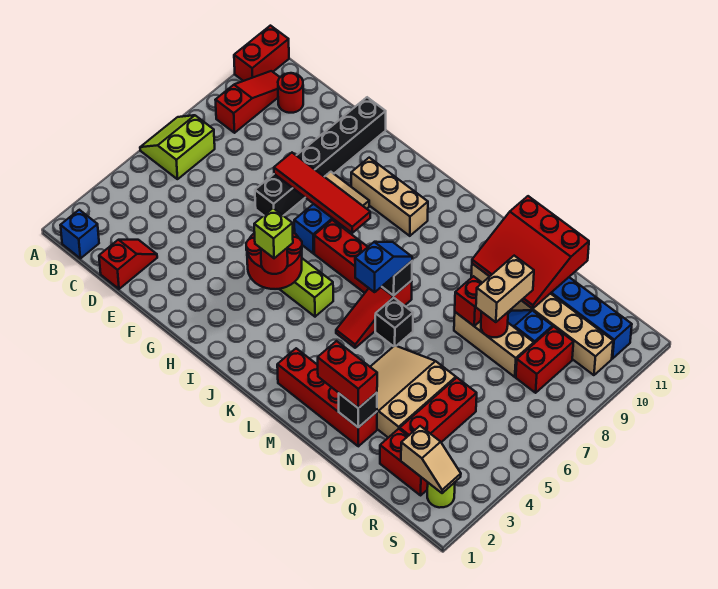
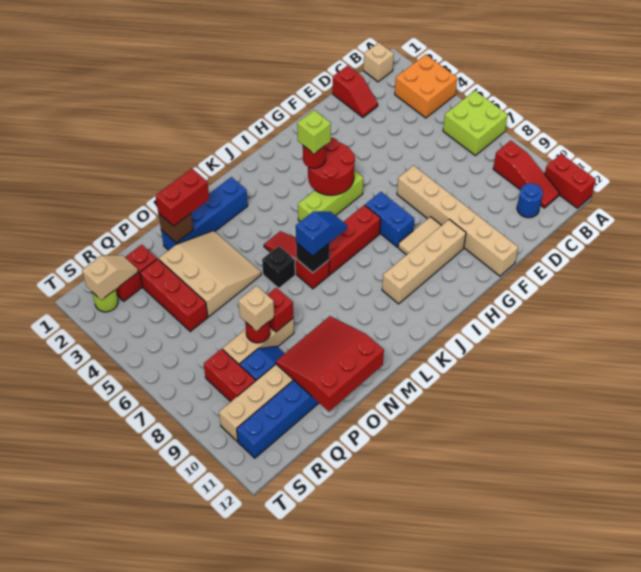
none -> orange 2x2 brick [395,54,457,118]
lime 2x2 slope [140,115,215,179] -> lime 2x2 brick [443,91,508,156]
blue 1x1 brick [60,210,99,258] -> tan 1x1 brick [363,42,394,82]
red 1x1 round brick [278,73,303,113] -> blue 1x1 round brick [517,183,543,218]
black 1x6 brick [255,97,386,216] -> tan 1x6 brick [397,165,518,276]
red 1x4 tile [274,153,370,233] -> none
tan 1x3 brick [351,158,428,236] -> tan 1x4 brick [382,219,466,304]
red 1x4 brick [277,348,377,446] -> blue 1x4 brick [161,177,248,250]
blue 1x2 slope [355,242,412,292] -> blue 1x2 slope turned to [296,211,347,256]
black 1x1 brick [339,393,377,427] -> brown 1x1 brick [158,213,193,243]
tan 1x2 brick [476,256,534,322] -> tan 1x1 brick [238,286,274,331]
tan 1x2 slope [401,426,461,493] -> tan 1x2 slope turned to [82,255,138,300]

